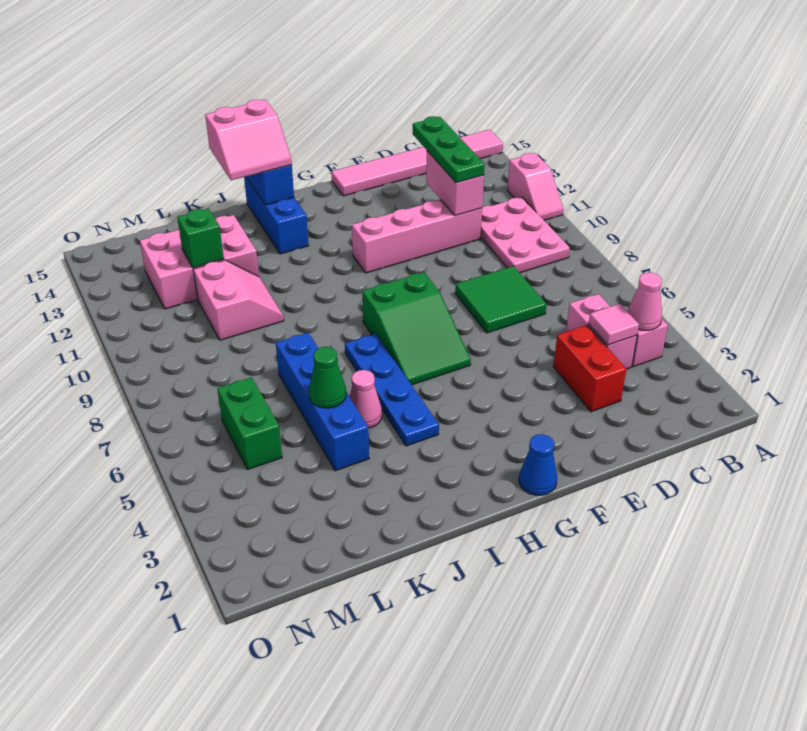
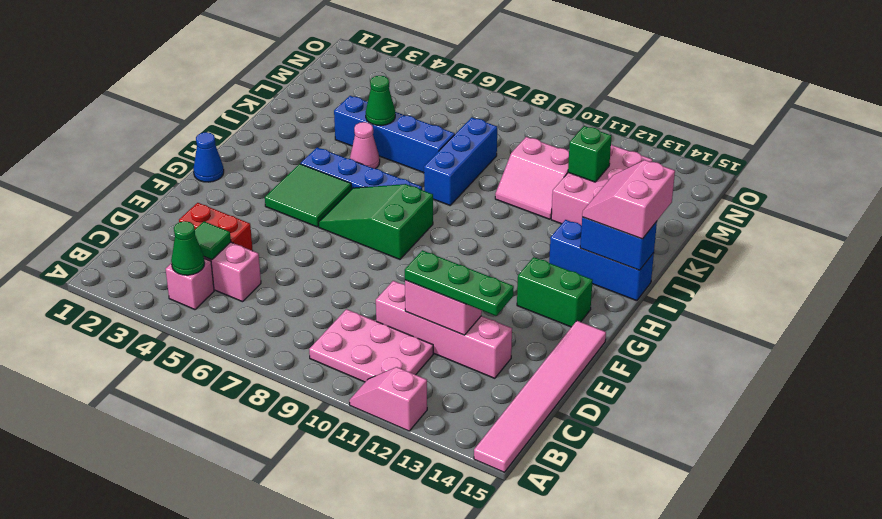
pink 1x1 cone [627,273,662,331] -> green 1x1 cone [171,221,205,275]
pink 1x1 tile [589,304,639,345] -> green 1x1 tile [195,222,231,260]
green 2x2 tile [455,266,547,333] -> green 2x2 tile moved to [265,164,351,227]
pink 1x4 brick [352,200,482,273] -> pink 1x4 brick turned to [376,281,512,378]
none -> blue 1x3 brick [424,117,497,205]
green 1x2 brick [217,377,282,470] -> green 1x2 brick moved to [517,257,593,327]

